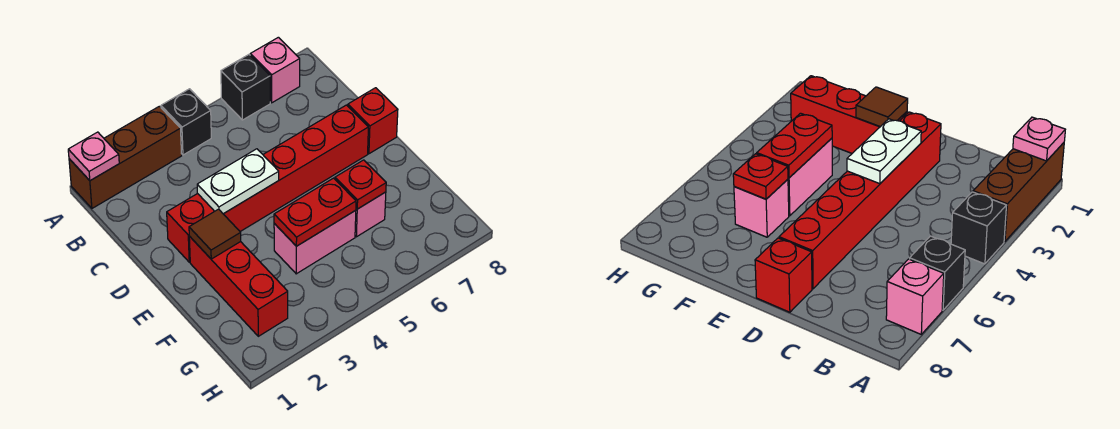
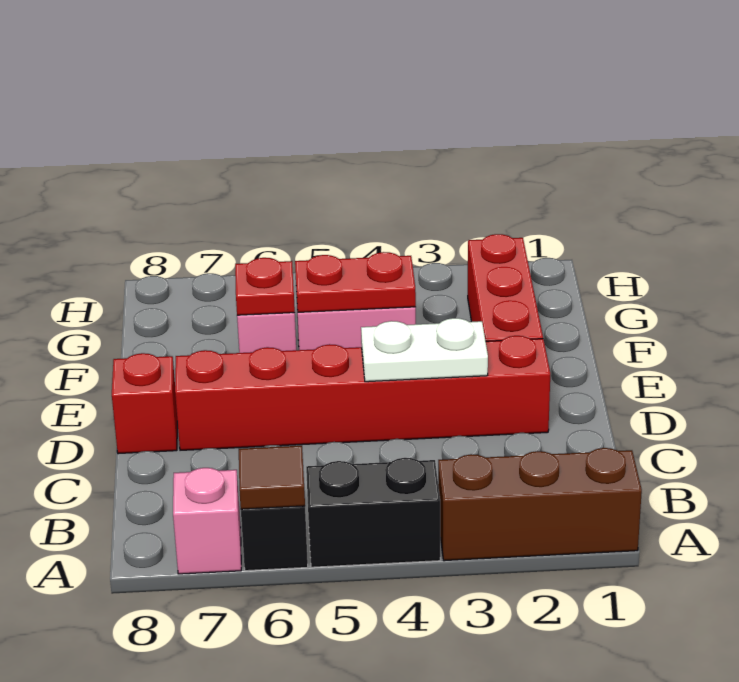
pink 1x1 plate [68,132,119,181] -> none
black 1x1 brick [161,89,211,155] -> black 1x2 brick [306,458,440,567]
brown 1x1 tile [189,209,241,259] -> brown 1x1 tile moved to [239,446,305,509]

